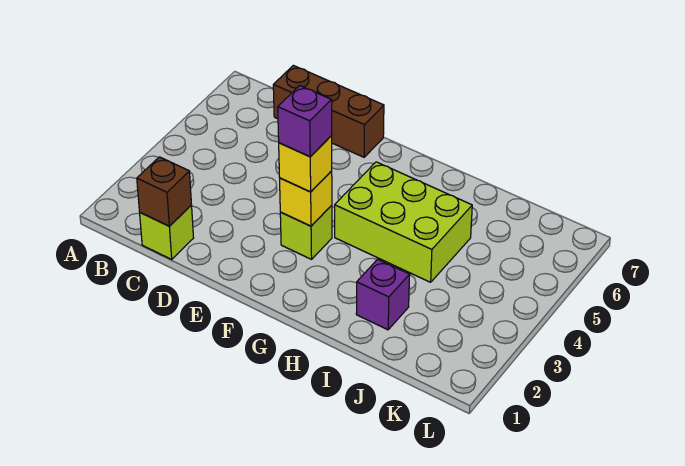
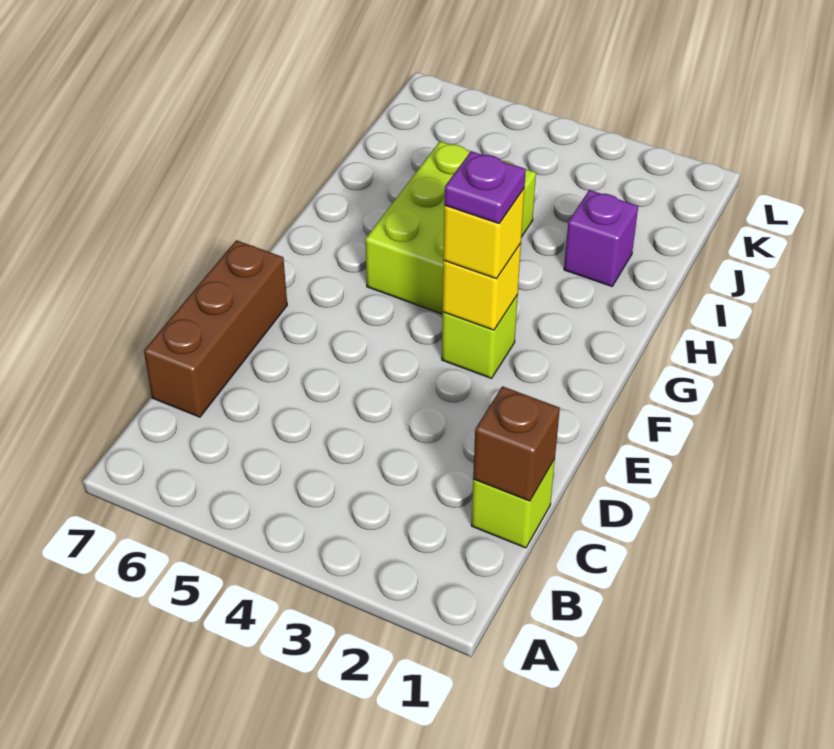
purple 1x1 brick [278,86,332,157] -> purple 1x1 plate [444,151,526,224]

